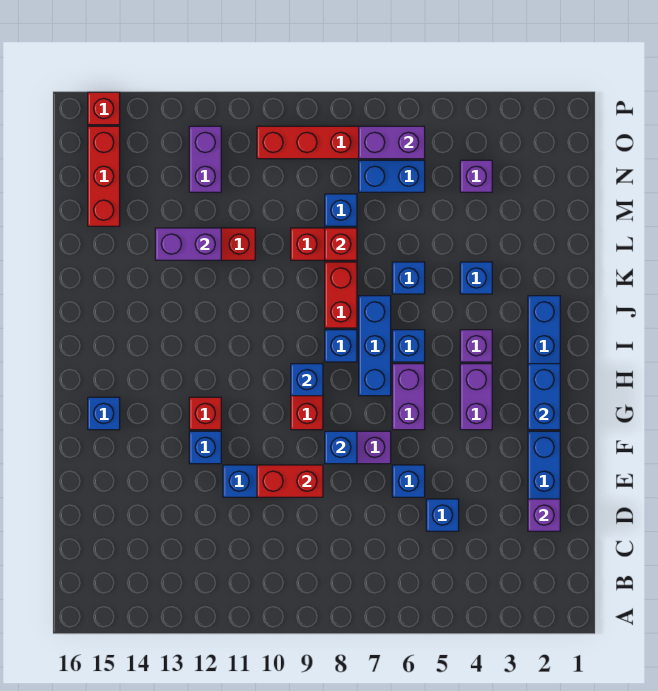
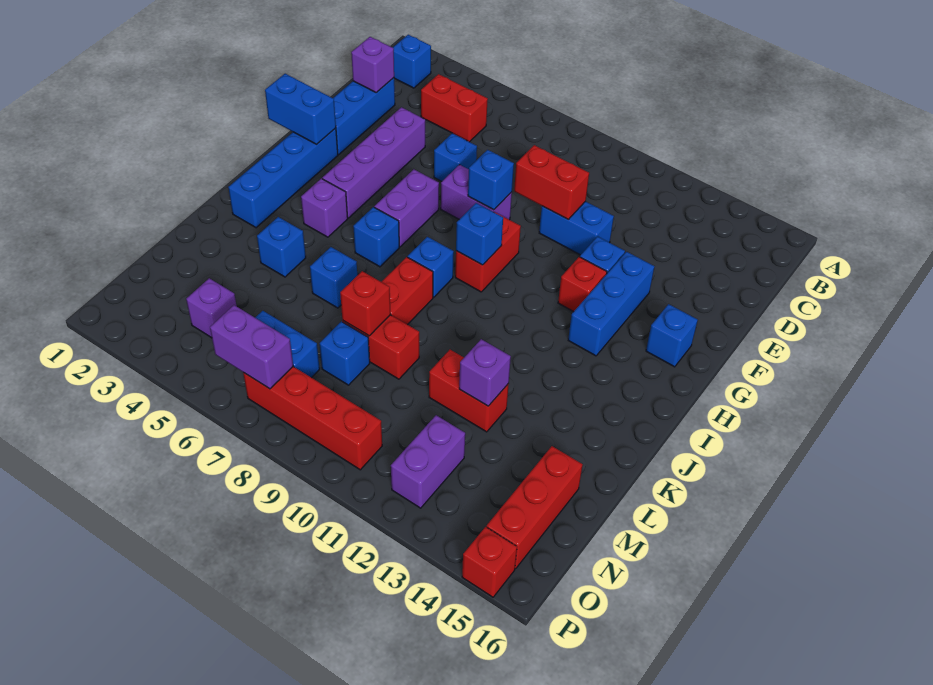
none -> red 1x2 brick [421,74,488,142]
blue 1x1 brick [426,499,459,531] -> blue 1x1 brick moved to [393,35,431,88]
blue 1x2 brick [528,364,560,430] -> blue 1x2 brick turned to [265,74,336,144]
purple 1x2 brick [460,364,492,430] -> purple 1x4 brick [322,107,425,218]
blue 1x3 brick [359,296,391,396] -> blue 1x3 brick moved to [568,252,654,356]
purple 1x2 brick [155,228,221,260] -> purple 1x1 brick [459,339,511,406]

